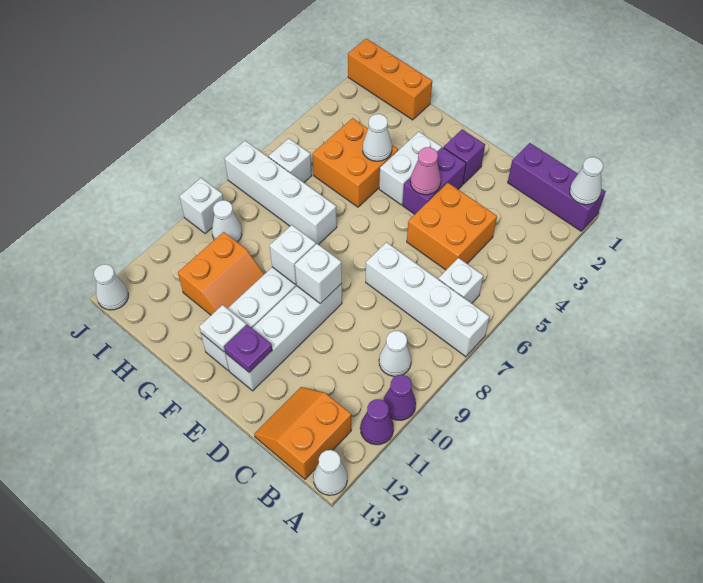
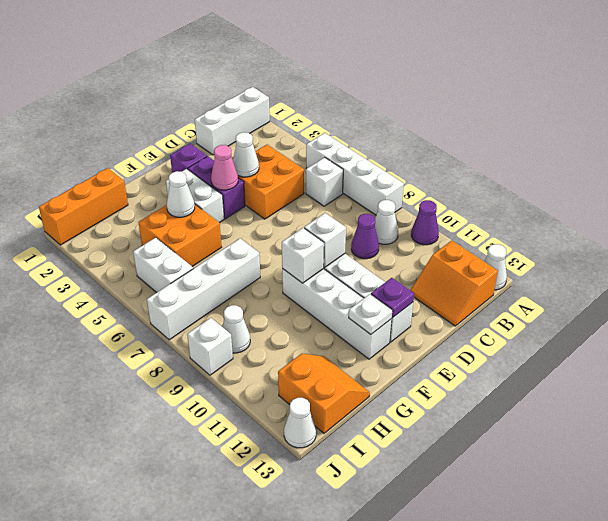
purple 1x3 brick [508,143,606,231] -> white 1x3 brick [195,87,270,155]
white 1x1 cone [570,157,603,205] -> white 1x1 cone moved to [233,132,259,177]
white 1x4 brick [366,242,490,357] -> white 1x4 brick turned to [306,133,404,215]
purple 1x1 cone [360,399,394,445] -> purple 1x1 cone moved to [351,214,379,259]
orange 2x2 slope [178,232,264,315] -> orange 2x2 slope moved to [278,354,370,433]
white 1x1 brick [269,138,312,182] -> white 1x2 brick [133,237,193,293]

